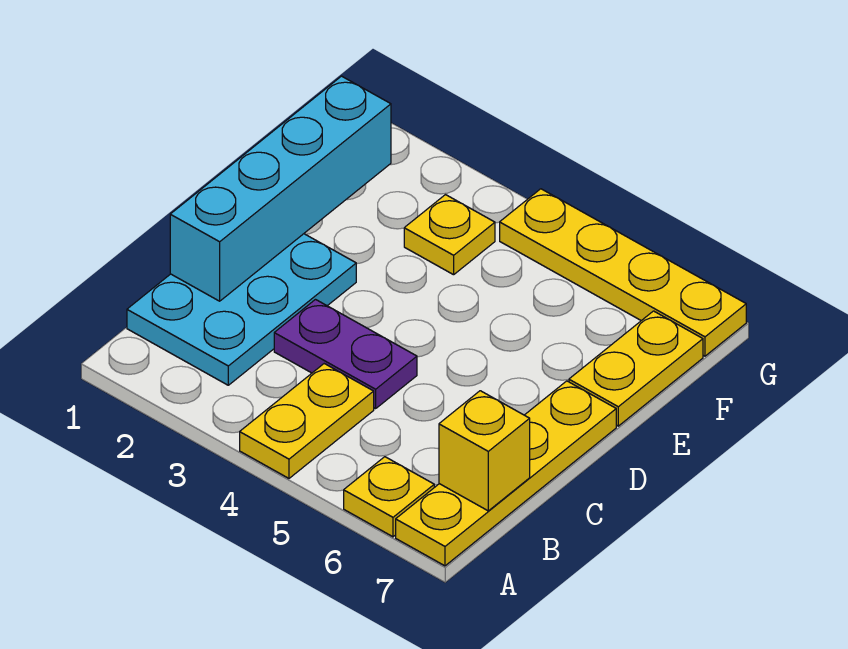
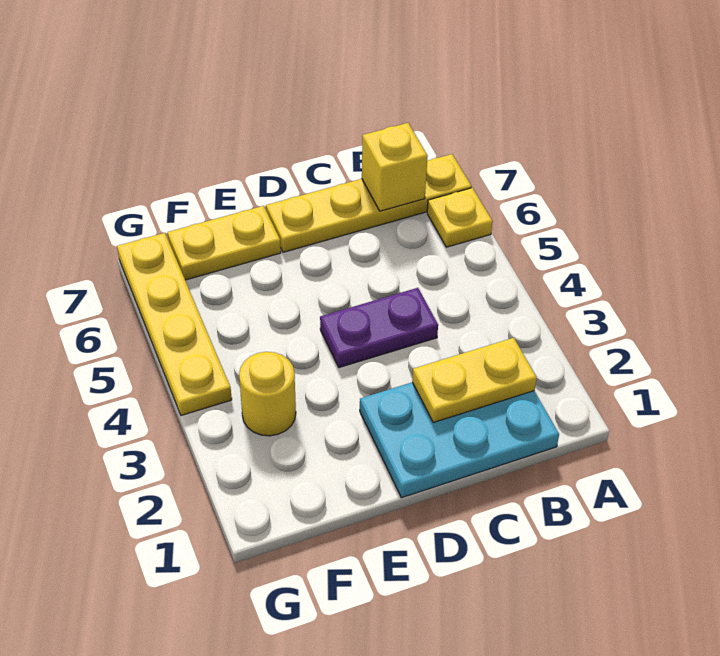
yellow 1x2 plate [240,364,374,478] -> yellow 1x2 plate moved to [412,338,537,422]
cyan 1x4 brick [170,76,391,301] -> none
purple 1x2 plate [274,300,417,409] -> purple 1x2 plate turned to [320,288,438,368]
yellow 1x1 plate [404,195,495,275] -> yellow 1x1 round brick [239,352,296,436]

